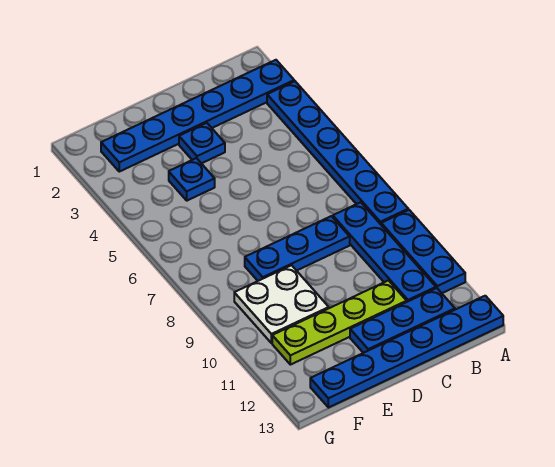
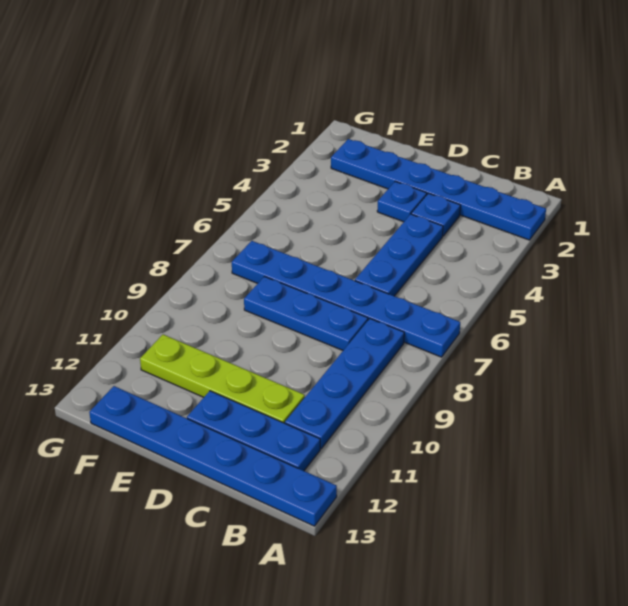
blue 1x6 plate [267,81,408,224] -> blue 1x6 plate turned to [232,241,460,357]
blue 1x3 plate [381,210,465,293] -> blue 1x3 plate moved to [355,214,443,296]
blue 1x1 plate [169,158,215,201] -> blue 1x1 plate moved to [411,193,461,236]
white 2x2 plate [234,265,329,343] -> none

